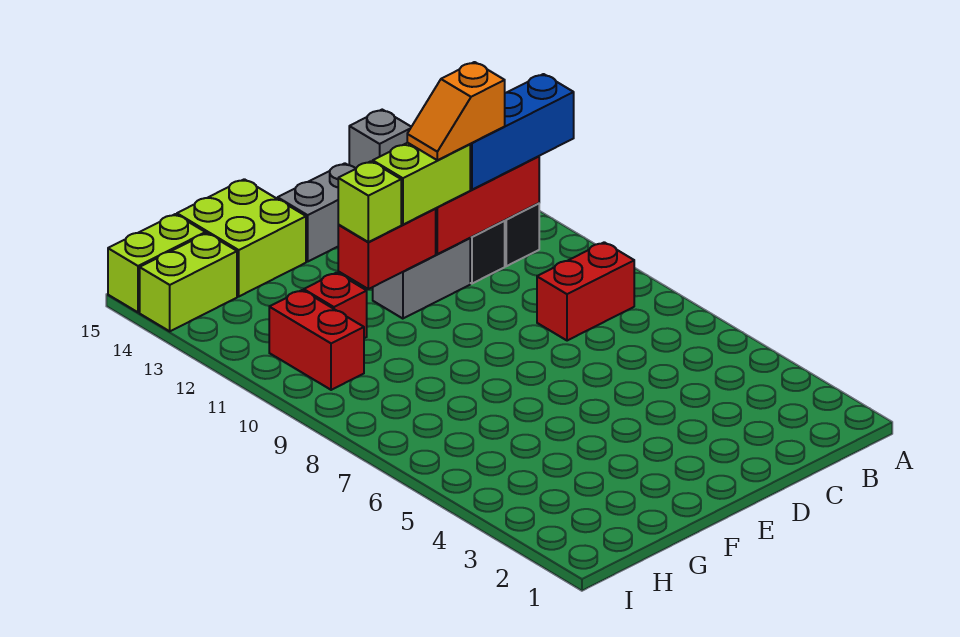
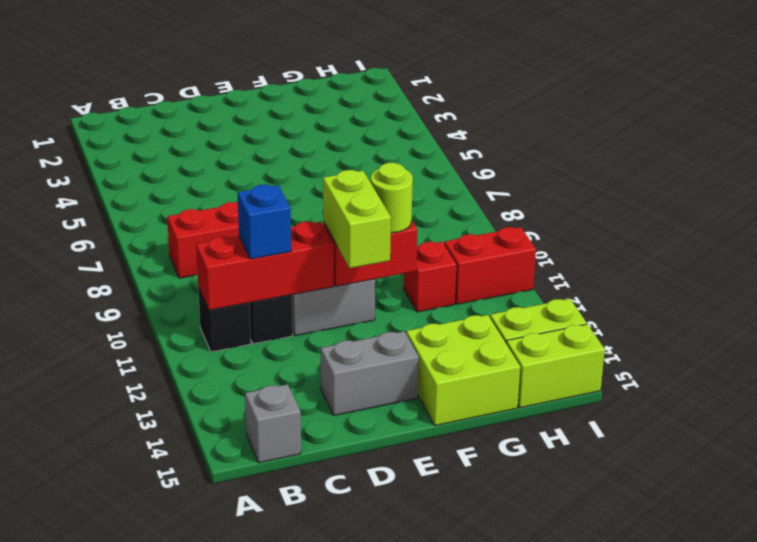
blue 1x3 brick [470,74,574,190] -> blue 1x1 brick [237,185,291,259]
orange 1x2 slope [407,62,505,160] -> none
lime 1x2 brick [373,143,470,225] -> lime 1x2 brick turned to [323,170,391,268]
lime 1x1 brick [338,161,401,242] -> lime 1x1 round brick [371,163,413,233]
red 1x2 brick [269,290,364,390] -> red 1x2 brick turned to [444,227,536,304]

